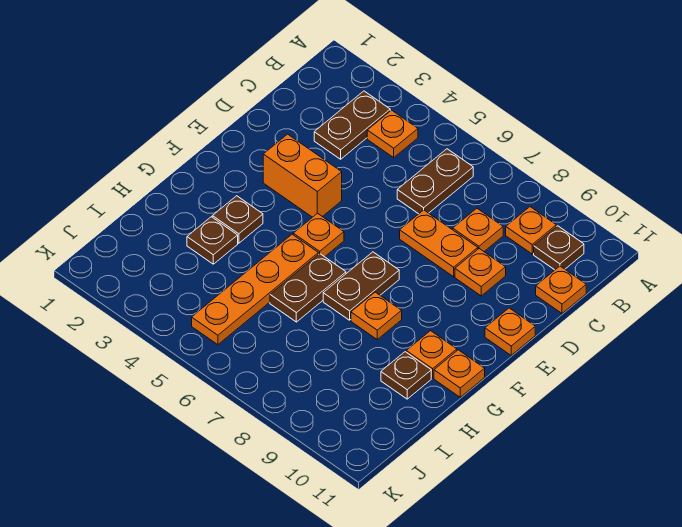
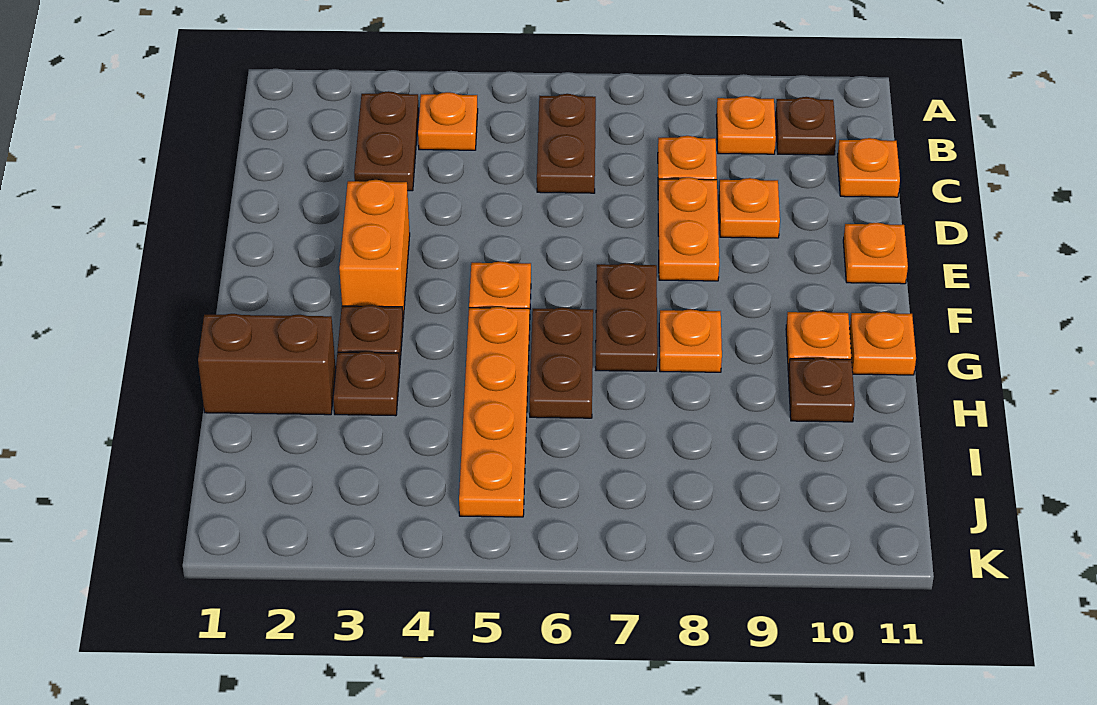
orange 1x2 plate [400,210,478,277] -> orange 1x2 plate turned to [658,177,719,281]
orange 1x2 brick [263,134,342,217] -> orange 1x2 brick turned to [339,180,410,319]
none -> brown 1x2 brick [198,314,336,415]

